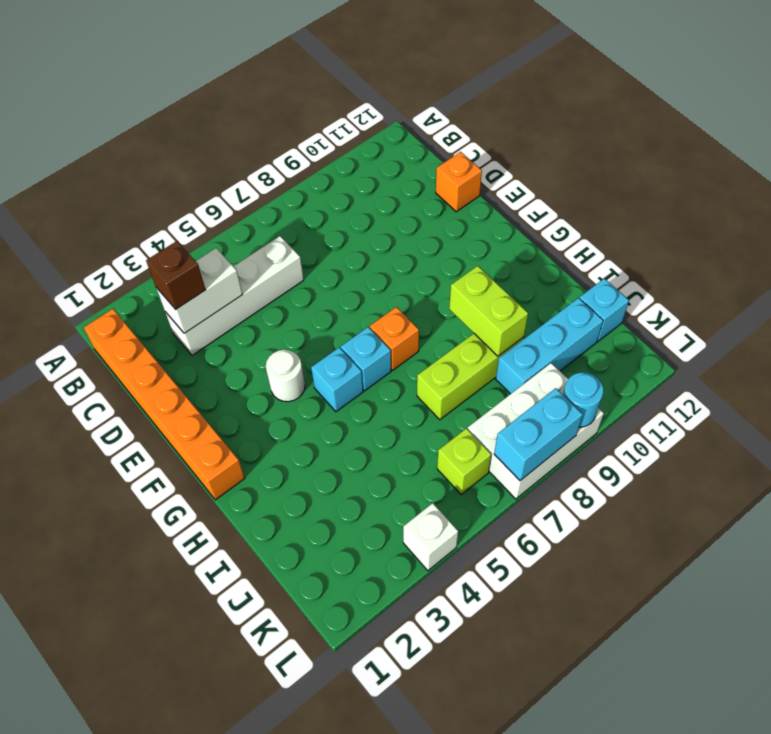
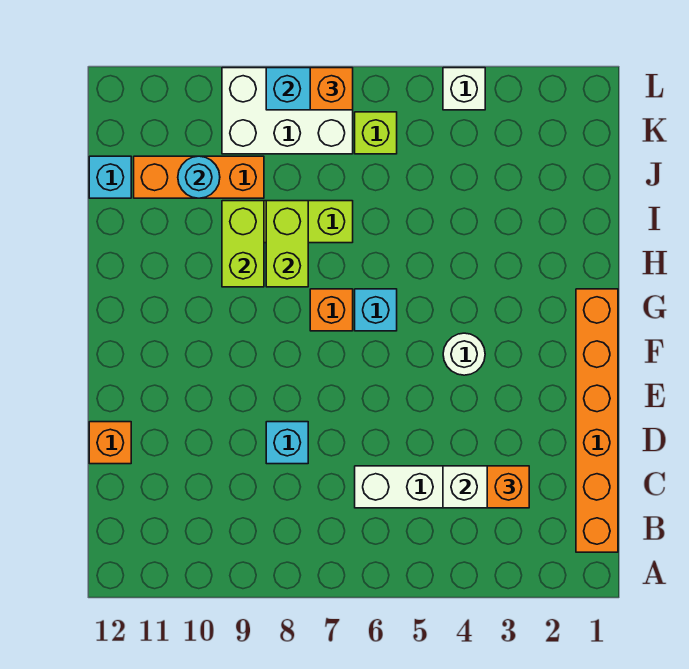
brown 1x1 brick [146,241,206,309] -> orange 1x1 brick [487,466,529,508]
cyan 1x1 brick [311,348,363,412] -> cyan 1x1 brick moved to [266,422,308,464]
none -> lime 1x2 brick [266,201,308,287]
cyan 1x3 brick [496,298,603,394] -> orange 1x3 brick [134,156,264,198]
none -> orange 1x1 brick [310,68,353,110]
cyan 1x1 round brick [563,372,603,427] -> cyan 1x1 round brick moved to [178,156,220,198]

